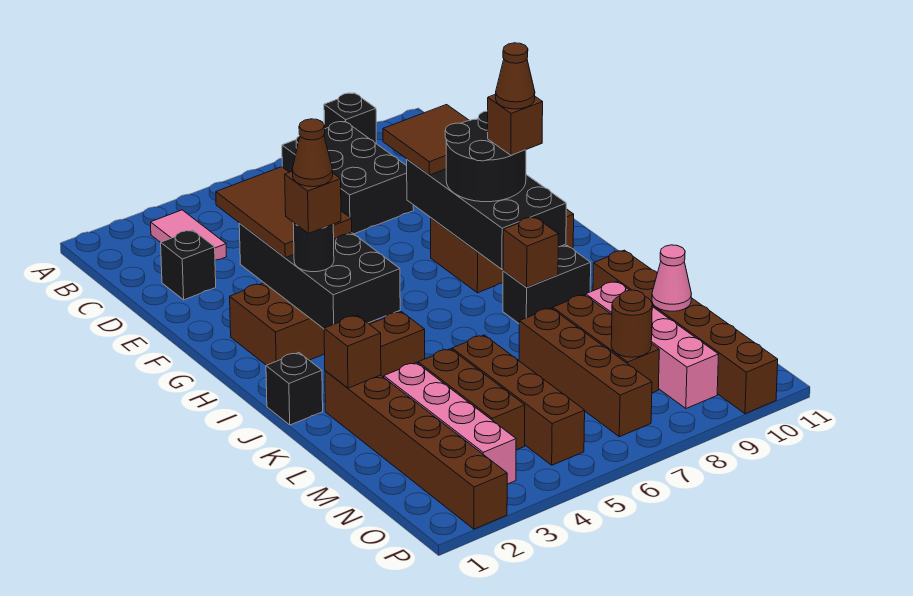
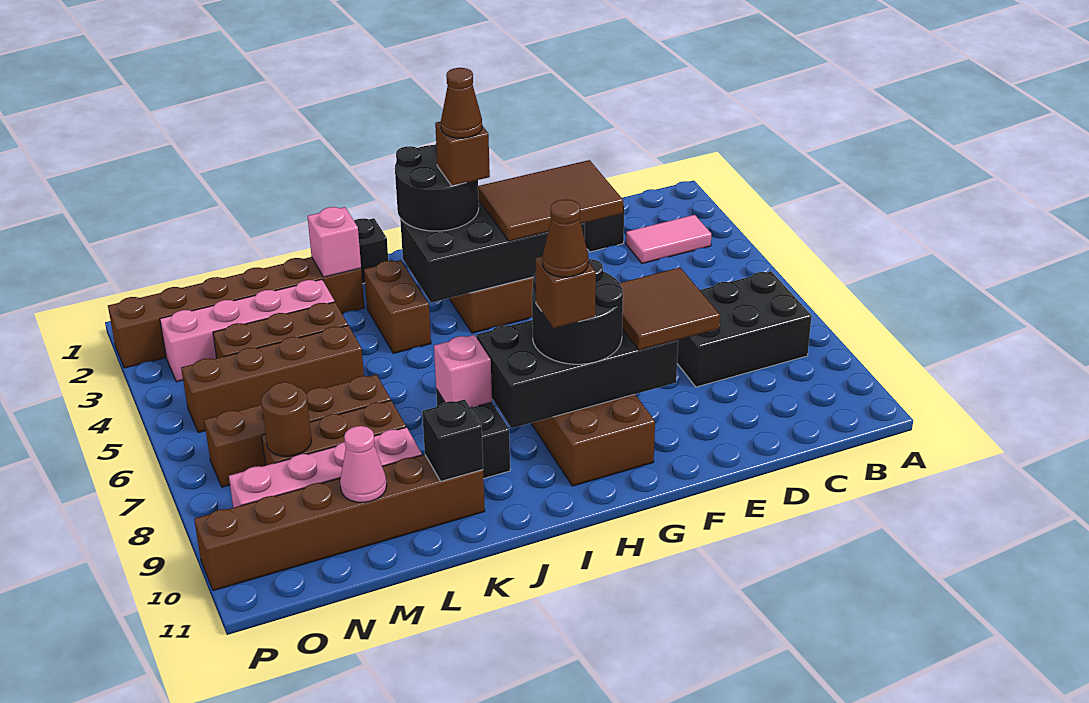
black 1x1 brick [324,93,376,143] -> black 1x1 brick moved to [422,399,483,481]
black 1x1 round brick [293,223,334,272] -> black 2x2 round brick [395,144,479,231]
brown 1x1 brick [503,217,558,288] -> pink 1x1 brick [434,335,492,408]
brown 1x1 brick [324,315,381,388] -> pink 1x1 brick [307,207,361,277]

